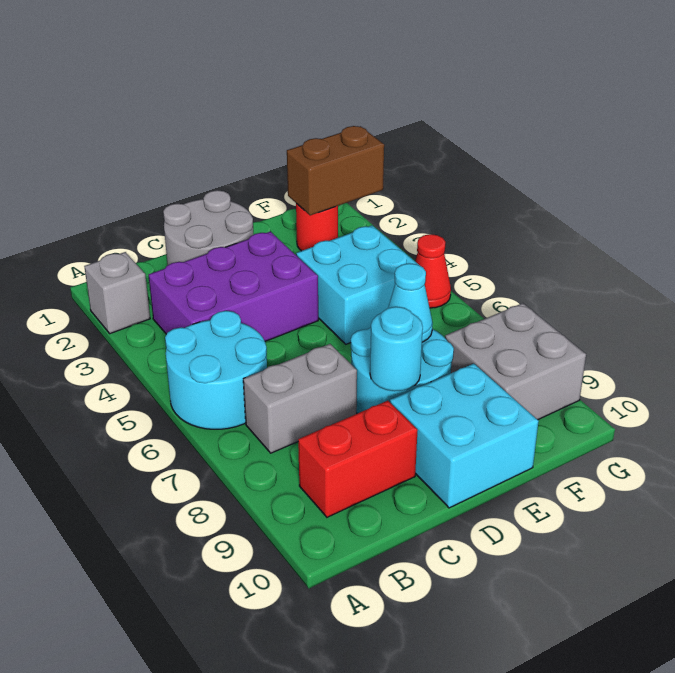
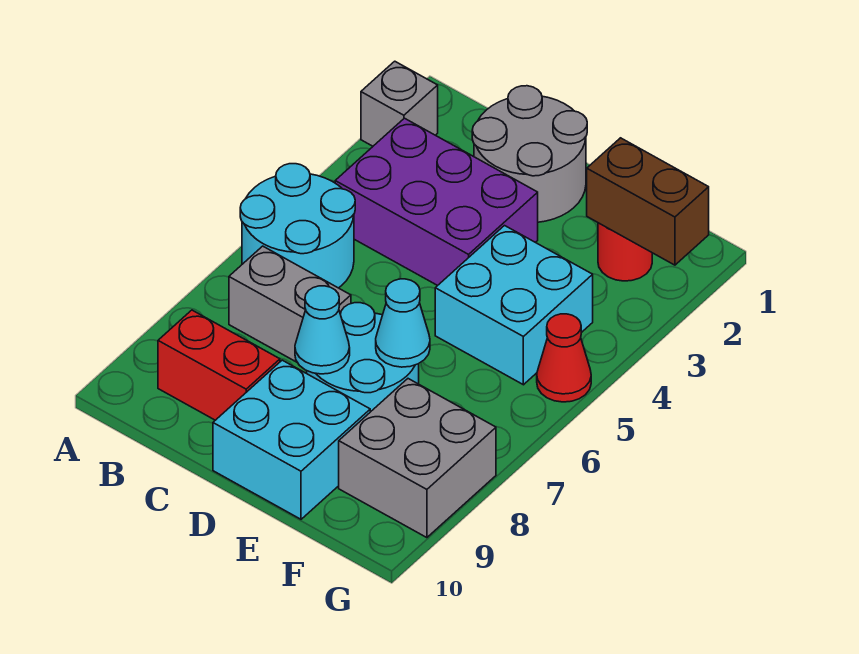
cyan 1x1 round brick [370,307,423,391] -> cyan 1x1 cone [295,286,350,374]

